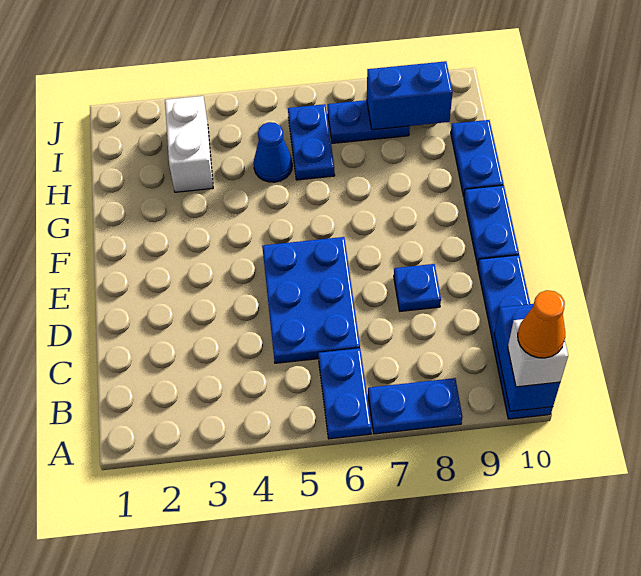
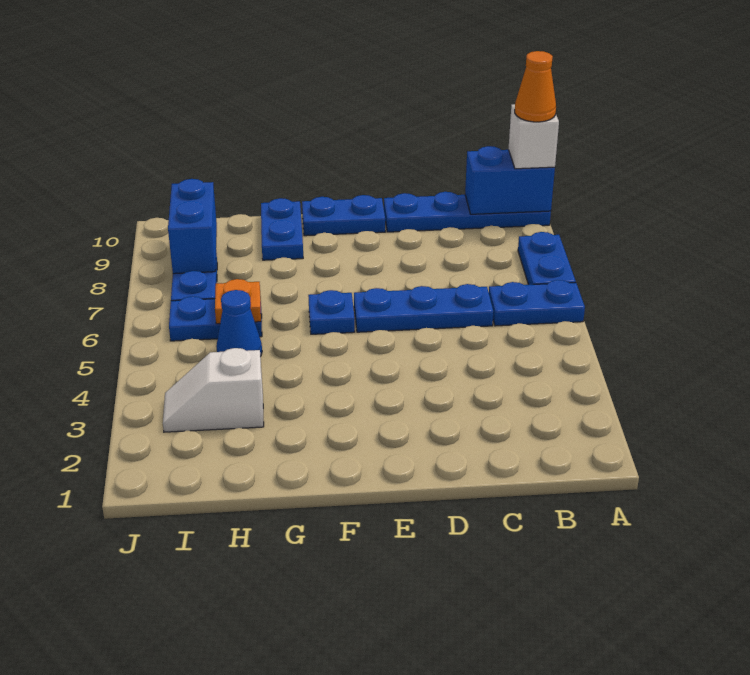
blue 2x3 plate [262,237,360,363] -> blue 1x3 plate [354,284,493,332]
blue 1x1 plate [394,264,441,311] -> blue 1x1 plate moved to [308,290,355,334]
blue 1x2 plate [451,120,504,196] -> blue 1x2 plate turned to [261,198,303,260]
white 1x2 brick [165,96,213,192] -> white 1x2 slope [163,348,264,432]
none -> orange 1x1 plate [215,279,261,324]

